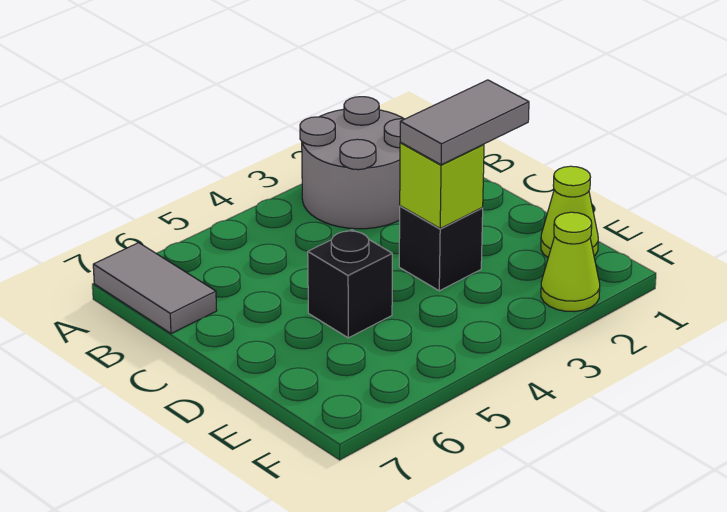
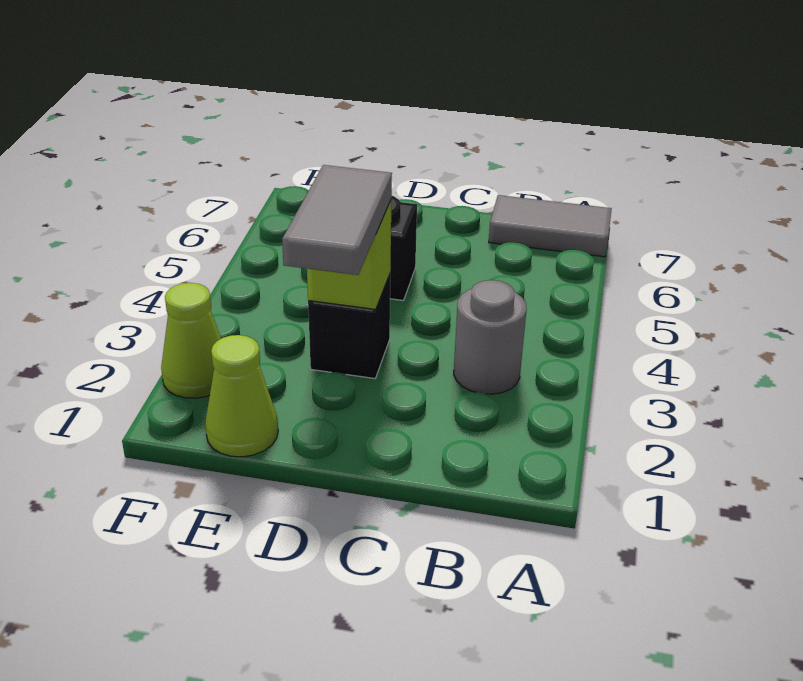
grey 2x2 round brick [300,97,404,229] -> grey 1x1 round brick [454,280,527,394]

